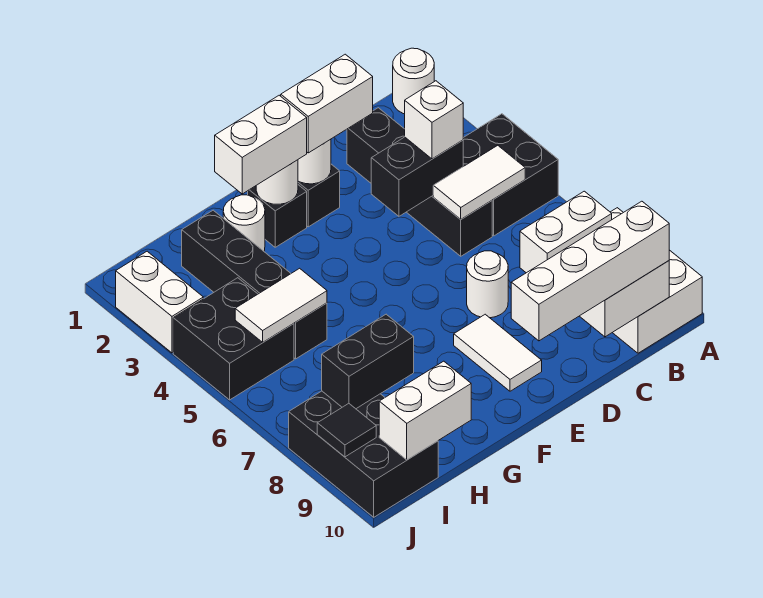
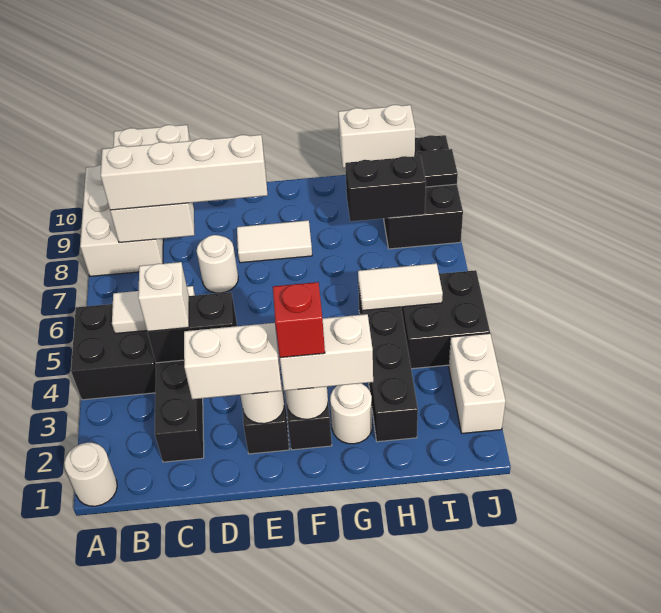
white 1x4 brick [511,201,669,341] -> white 1x4 brick moved to [101,135,267,210]
white 1x2 tile [454,314,542,391] -> white 1x2 tile turned to [237,220,312,263]
none -> red 1x1 brick [273,282,325,358]

